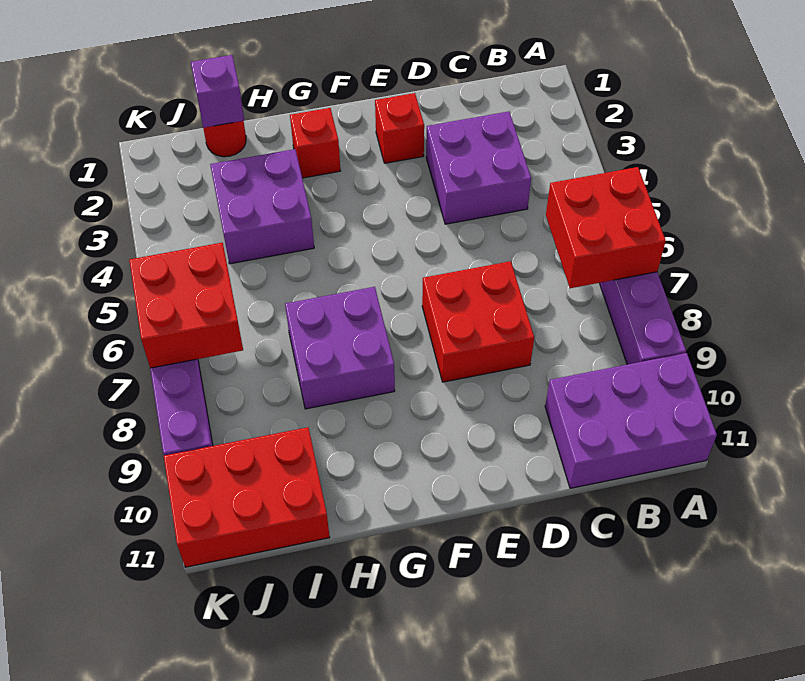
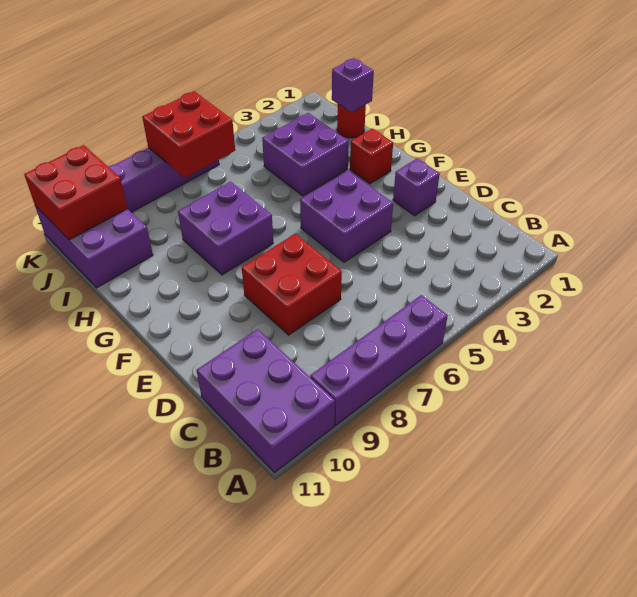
red 2x2 brick [546,167,666,288] -> red 2x2 brick moved to [24,145,127,240]
purple 2x2 brick [426,112,531,224] -> purple 2x2 brick moved to [300,171,393,262]
red 1x1 brick [375,93,424,163] -> purple 1x1 brick [393,158,440,216]
red 2x3 brick [164,427,330,567] -> purple 2x3 brick [35,206,153,288]

